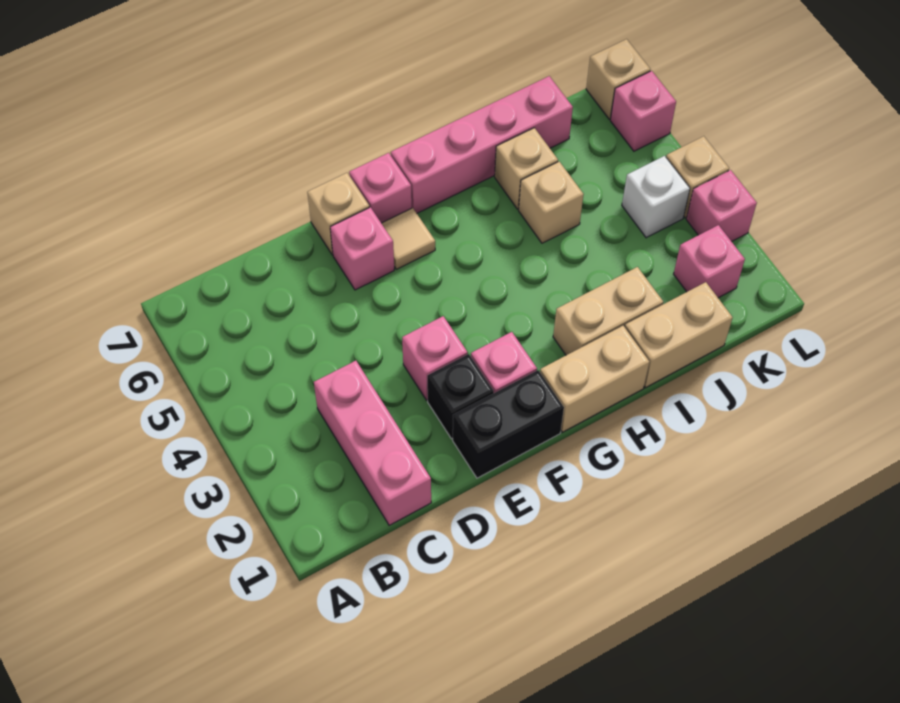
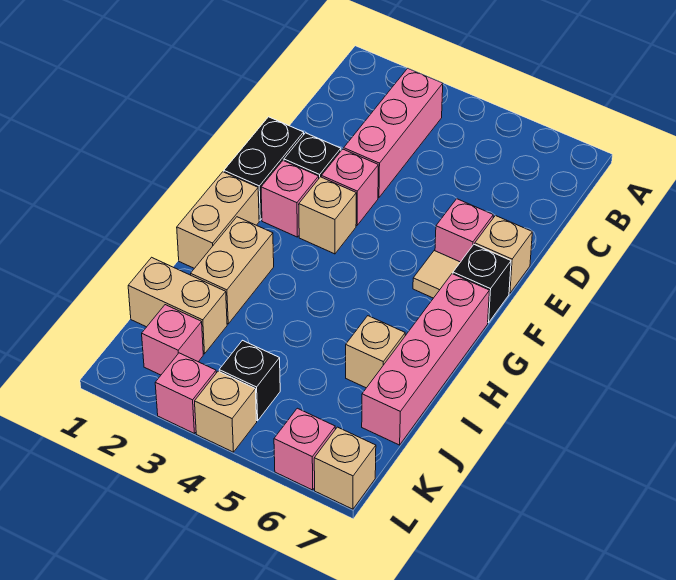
pink 1x3 brick [314,361,431,525] -> pink 1x3 brick turned to [344,68,443,198]
pink 1x1 brick [349,153,412,223] -> black 1x1 brick [453,244,511,323]
tan 1x2 brick [625,282,733,388] -> tan 1x2 brick turned to [128,257,227,354]
tan 1x1 brick [519,162,584,243] -> tan 1x1 brick moved to [299,177,356,254]
white 1x1 brick [622,156,690,238] -> black 1x1 brick [219,340,280,421]

